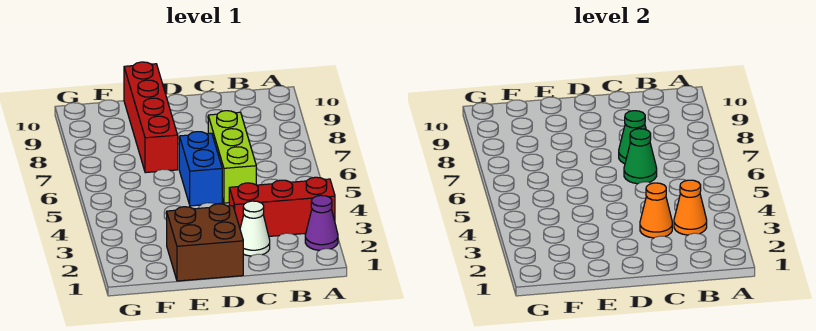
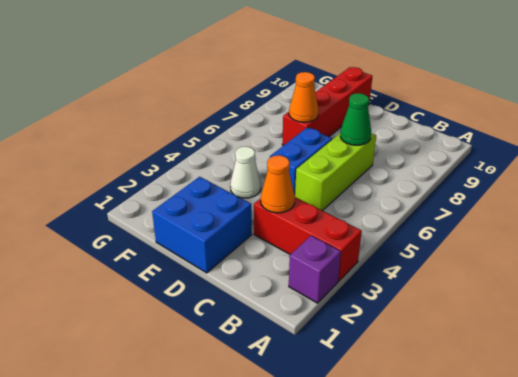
purple 1x1 cone [305,195,338,250] -> purple 1x1 brick [289,236,341,303]
orange 1x1 cone [674,180,707,235] -> orange 1x1 cone moved to [289,72,319,122]
white 1x1 cone [240,201,270,256] -> white 1x1 cone moved to [230,147,261,198]
green 1x1 cone [624,129,657,184] -> none
brown 2x2 brick [167,204,243,281] -> blue 2x2 brick [152,177,252,273]

